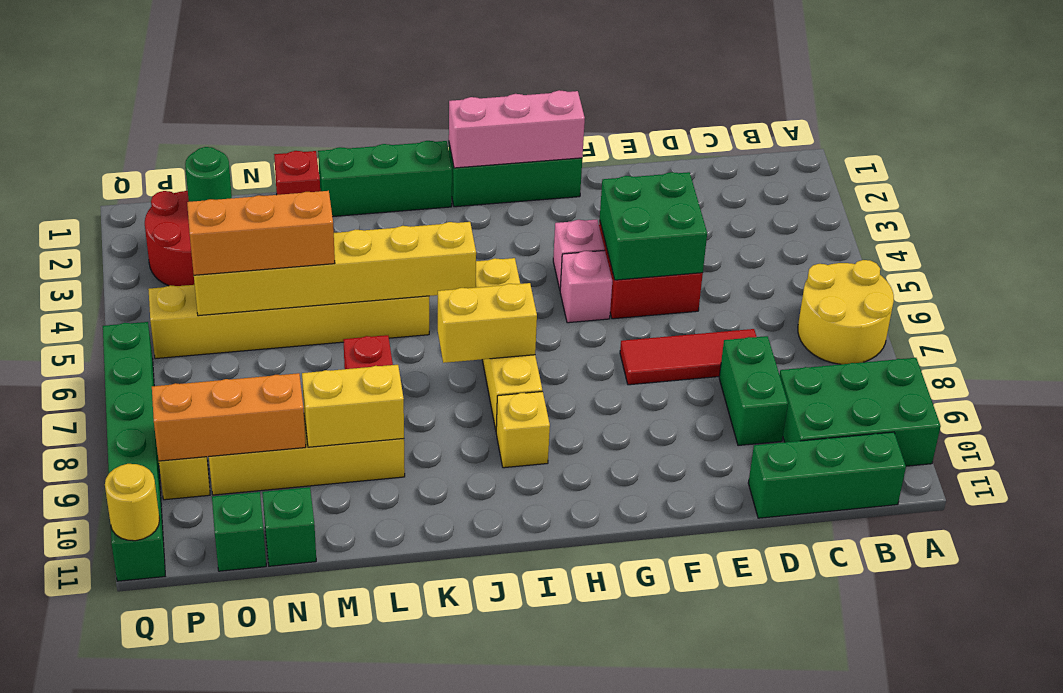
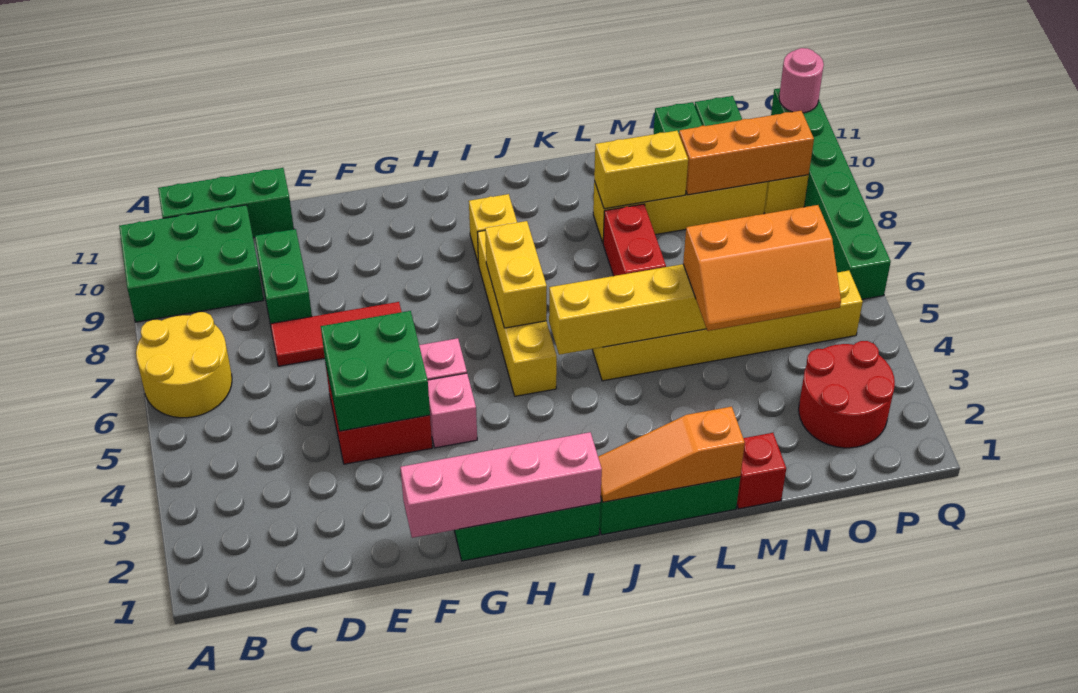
pink 1x3 brick [449,90,585,168] -> pink 1x4 brick [400,432,602,538]
yellow 1x2 brick [438,283,537,363] -> yellow 1x2 brick turned to [485,221,547,328]
none -> orange 1x3 slope [598,407,745,502]
green 1x1 round brick [185,147,232,202] -> none
yellow 1x1 round brick [105,464,160,541] -> pink 1x1 round brick [779,48,824,113]

